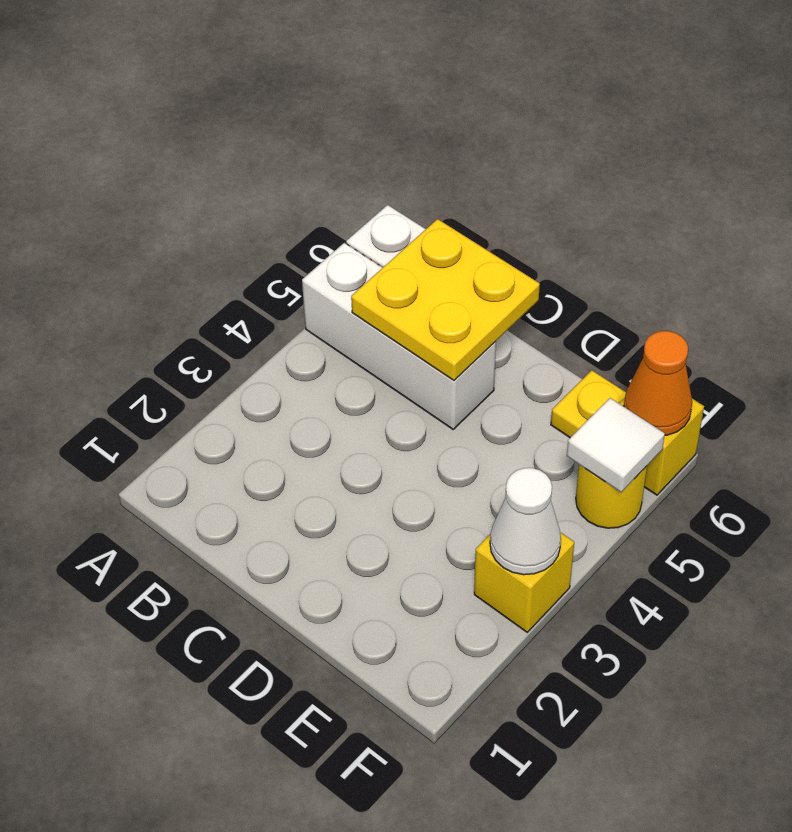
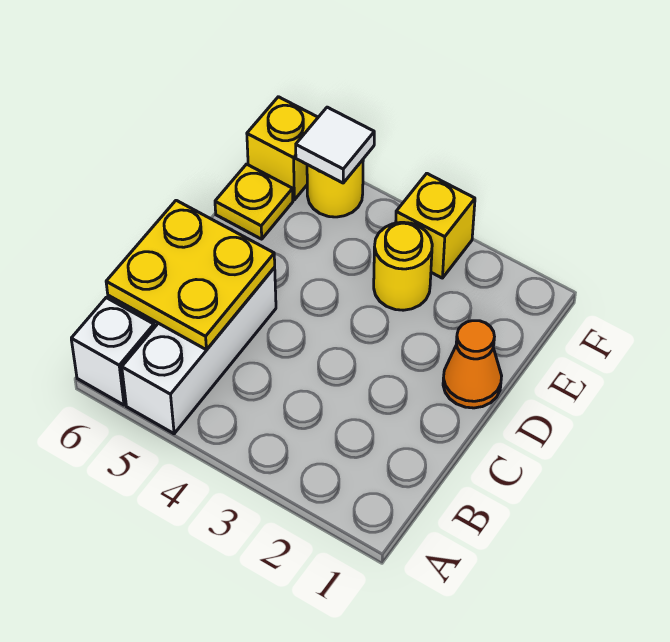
none -> yellow 1x1 round brick [374,222,432,310]
white 1x1 cone [490,468,561,575] -> none
orange 1x1 cone [624,331,692,435] -> orange 1x1 cone moved to [443,321,502,408]

